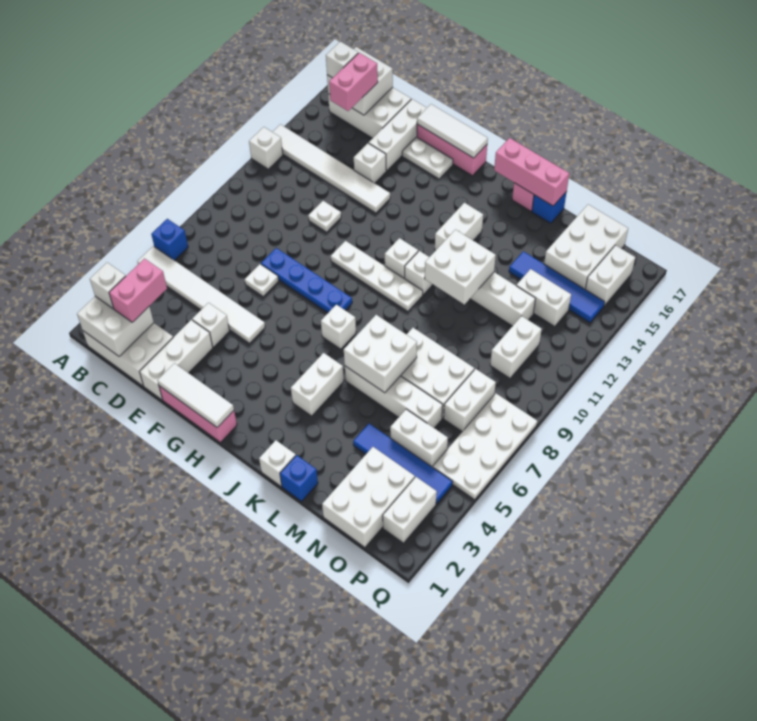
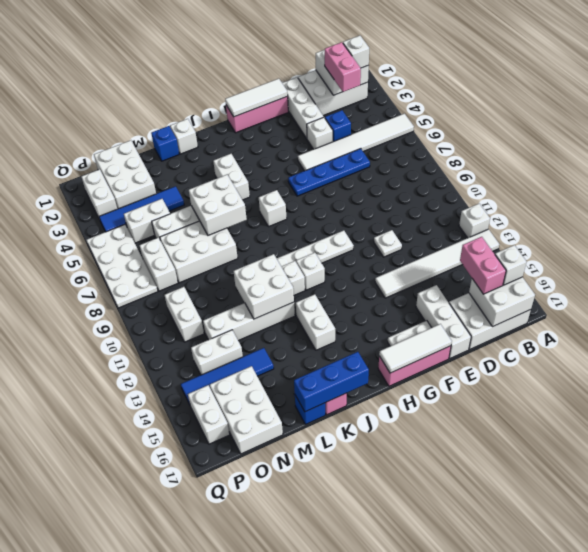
blue 1x1 brick [151,219,188,261] -> blue 1x1 brick moved to [325,110,351,142]
white 1x1 plate [245,264,279,296] -> none
blue 1x4 plate [261,248,352,313] -> blue 1x4 plate moved to [288,149,370,196]
white 1x1 brick [354,143,386,183] -> none
pink 1x3 brick [494,138,569,206] -> blue 1x3 brick [294,352,369,412]

